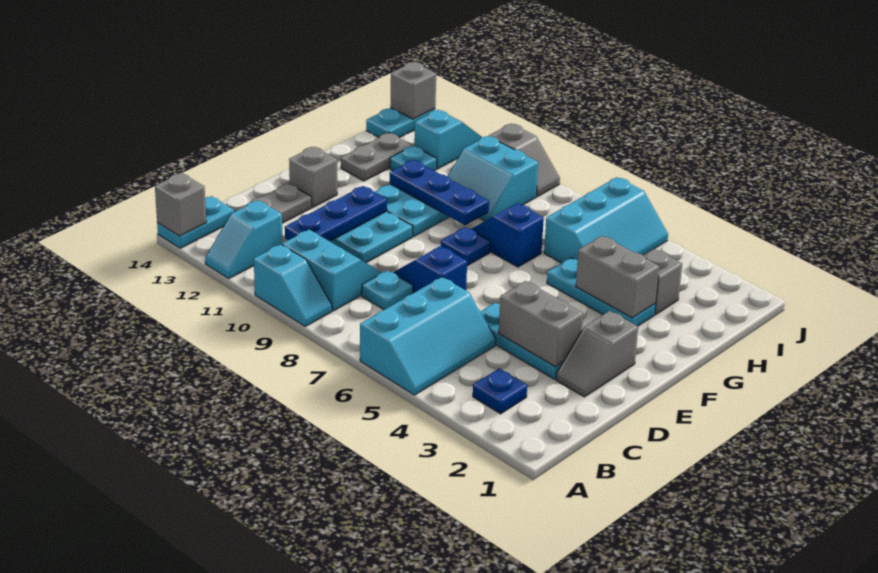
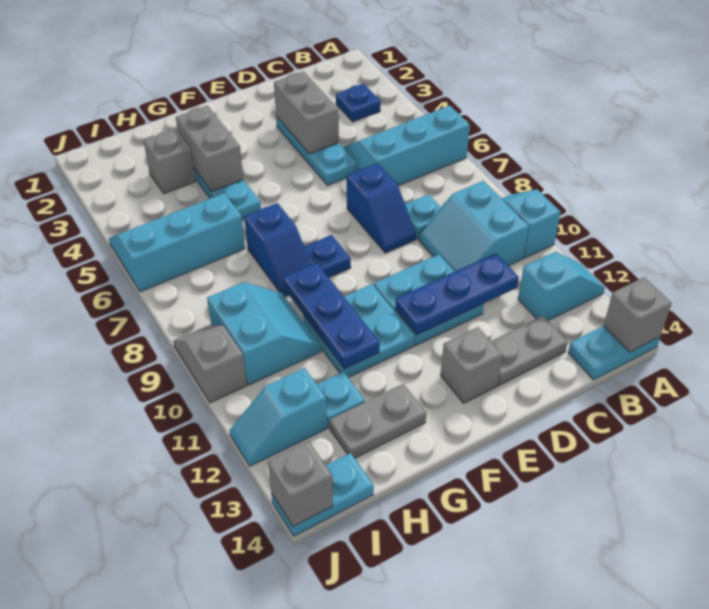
grey 1x2 slope [556,311,638,397] -> none

